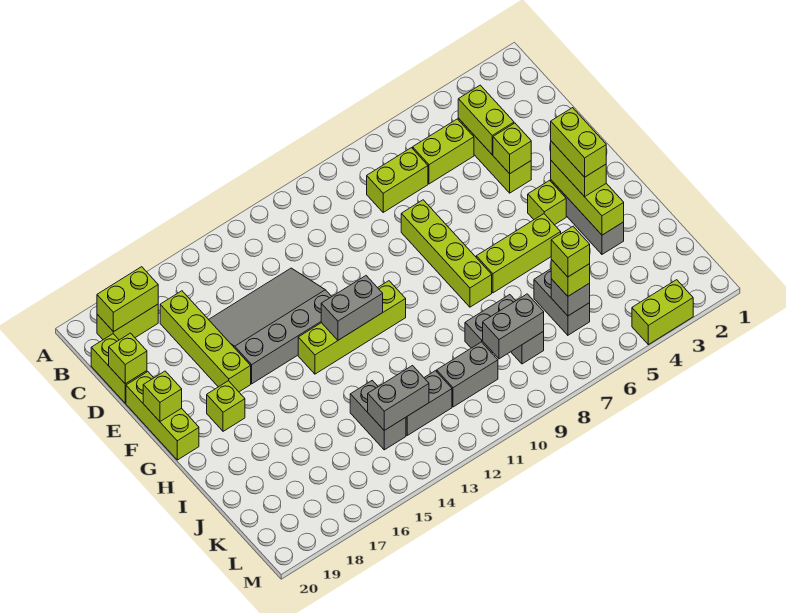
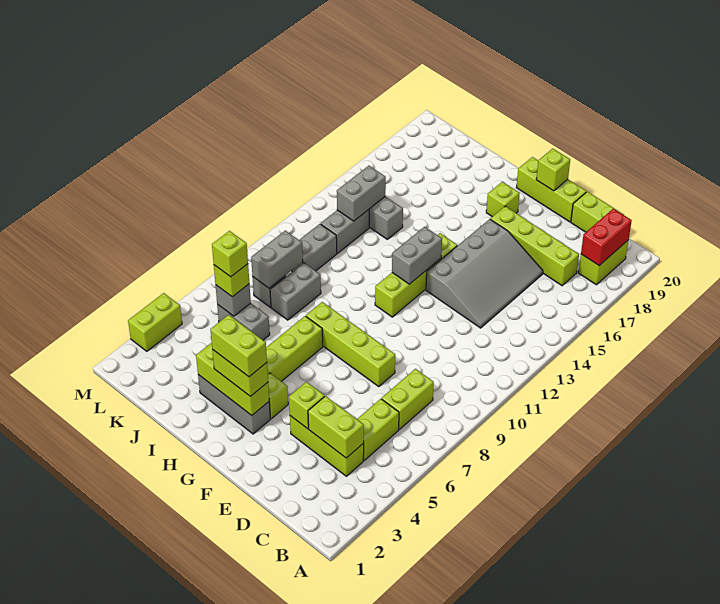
lime 1x2 brick [97,267,158,332] -> red 1x2 brick [581,209,632,266]
lime 1x1 brick [109,333,147,384] -> none

